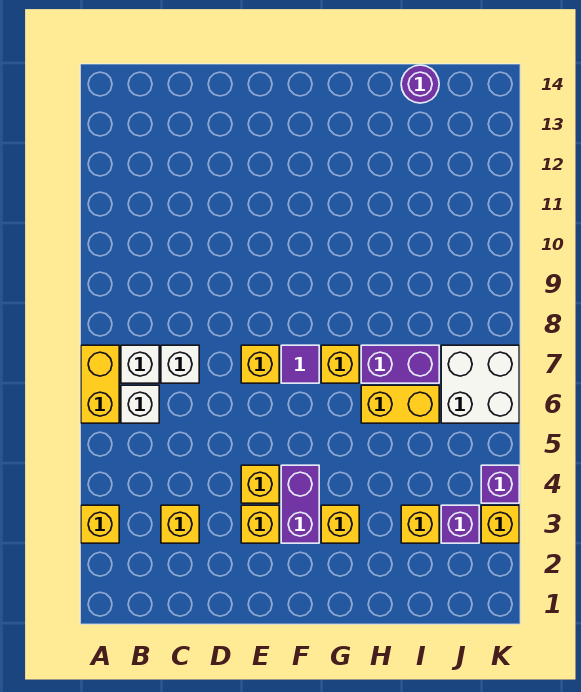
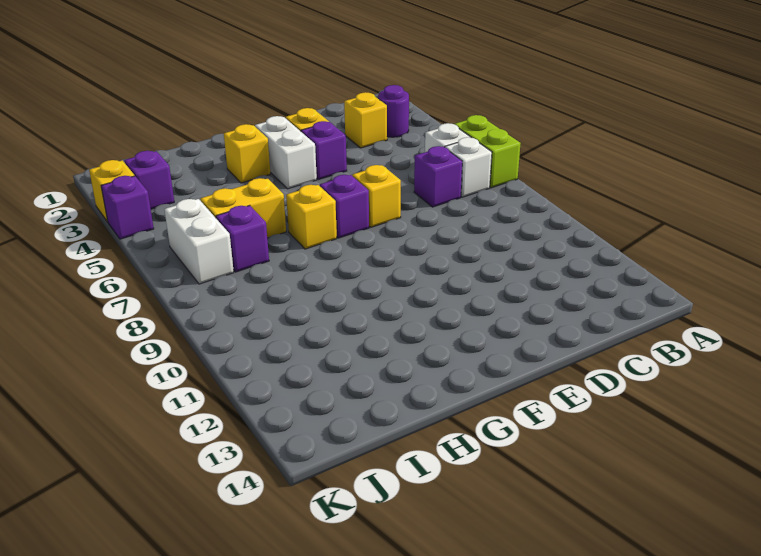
yellow 1x1 brick [81,505,119,543] -> none
yellow 1x2 brick [81,345,119,423] -> lime 1x2 brick [455,115,521,188]
white 1x1 brick [161,345,199,383] -> purple 1x1 brick [414,146,462,207]
yellow 1x1 brick [241,465,279,503] -> purple 1x1 brick [301,121,347,180]
purple 1x2 brick [281,465,319,543] -> white 1x2 brick [255,116,317,189]
purple 1x1 tile [281,345,319,383] -> purple 1x1 brick [320,175,369,238]
purple 1x2 brick [361,345,439,383] -> purple 1x1 brick [216,205,269,272]
yellow 1x1 brick [401,505,439,543] -> none
purple 1x1 round brick [401,65,439,103] -> purple 1x1 round brick moved to [378,85,409,137]
white 2x2 brick [441,345,519,423] -> white 1x2 brick [164,199,234,284]

